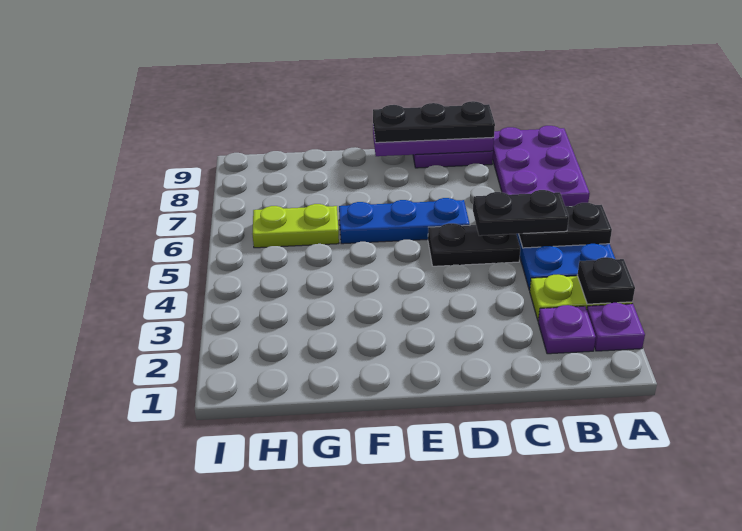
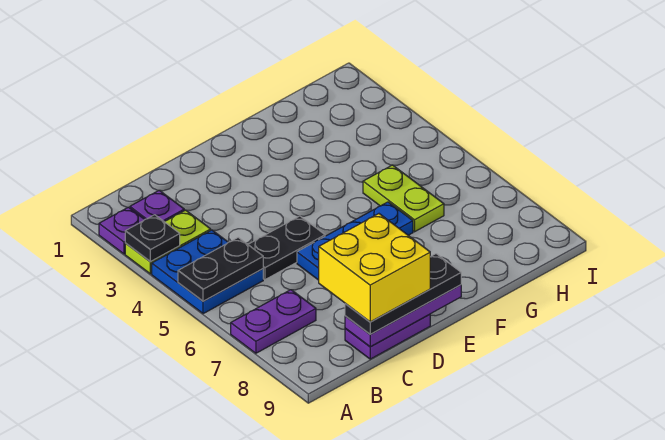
purple 2x3 plate [493,126,590,206] -> purple 1x2 plate [231,290,316,353]
black 1x2 plate [473,190,569,236] -> none
none -> yellow 2x2 brick [319,214,430,322]
lime 1x2 plate [252,204,339,248] -> lime 1x2 plate turned to [363,165,444,232]

